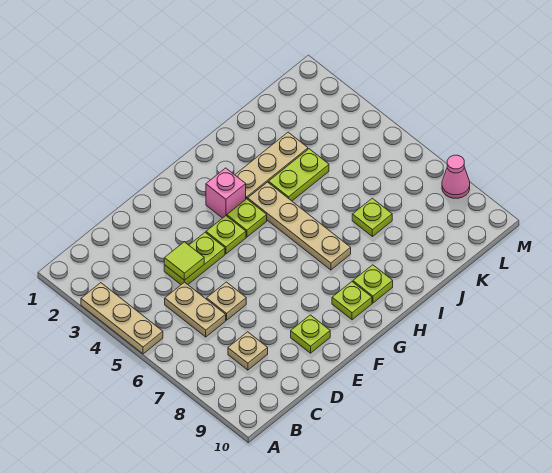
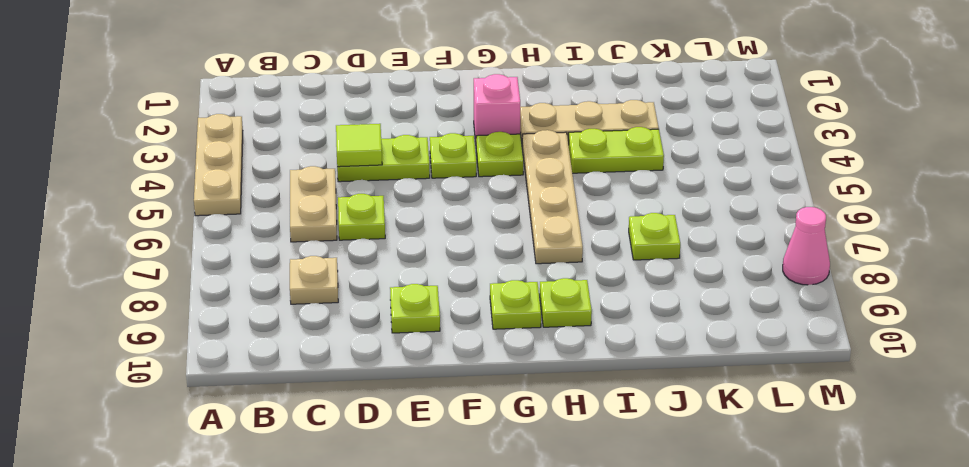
tan 1x1 plate [207,282,246,320] -> lime 1x1 plate [338,194,385,240]

